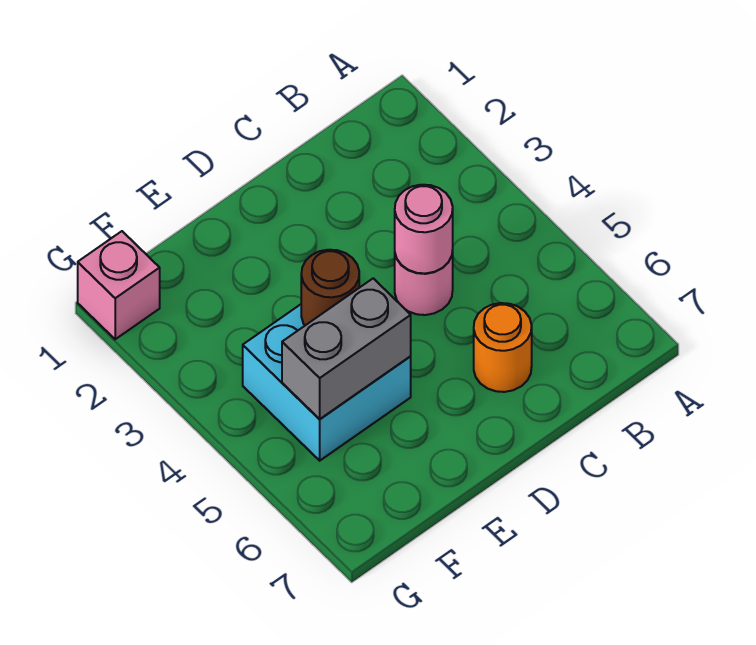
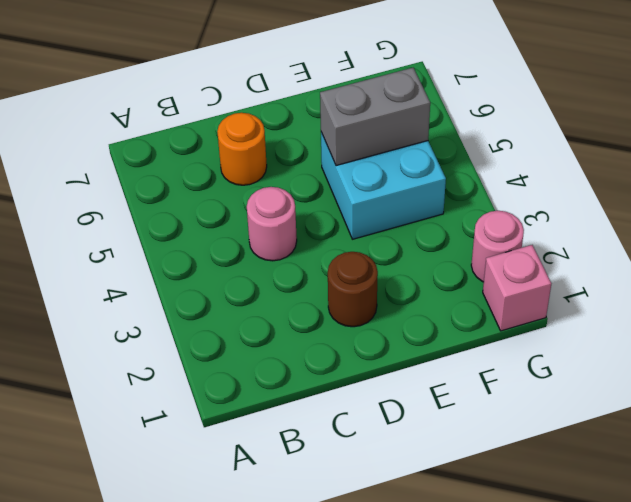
pink 1x1 round brick [395,185,453,273] -> pink 1x1 round brick moved to [471,211,524,282]
brown 1x1 round brick [301,250,359,325] -> brown 1x1 round brick moved to [328,252,378,327]

